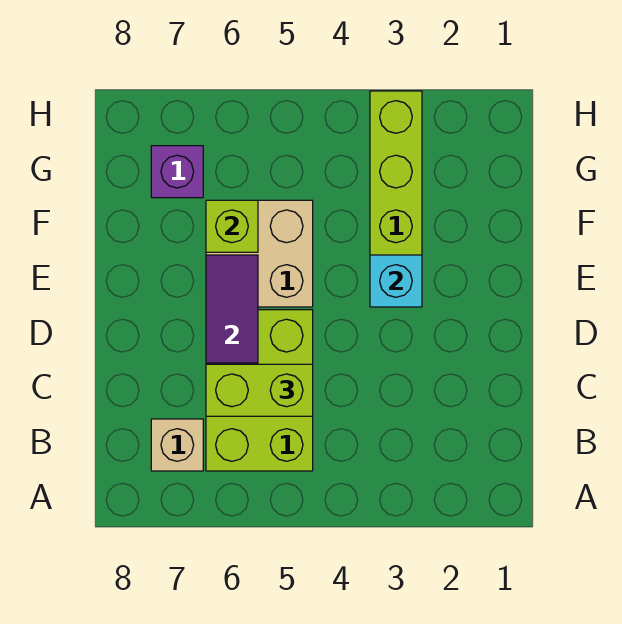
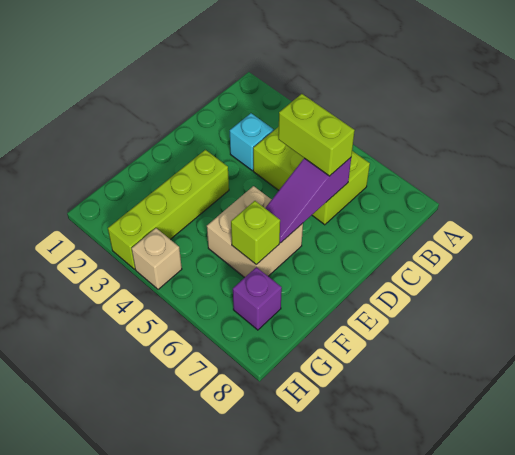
lime 2x3 brick [206,310,313,471] -> lime 2x3 brick turned to [253,127,370,225]
tan 1x1 brick [151,419,203,471] -> tan 1x1 brick moved to [132,228,182,289]
cyan 1x1 brick [370,255,422,307] -> cyan 1x1 brick moved to [230,113,274,170]

